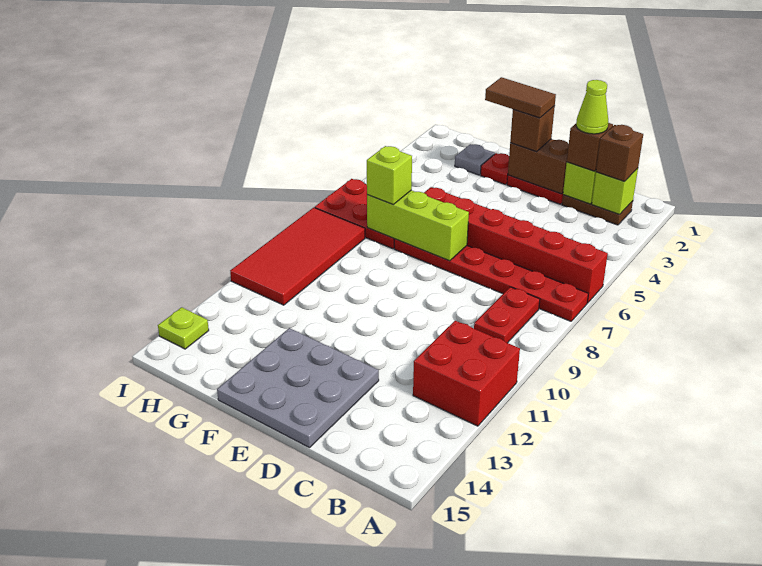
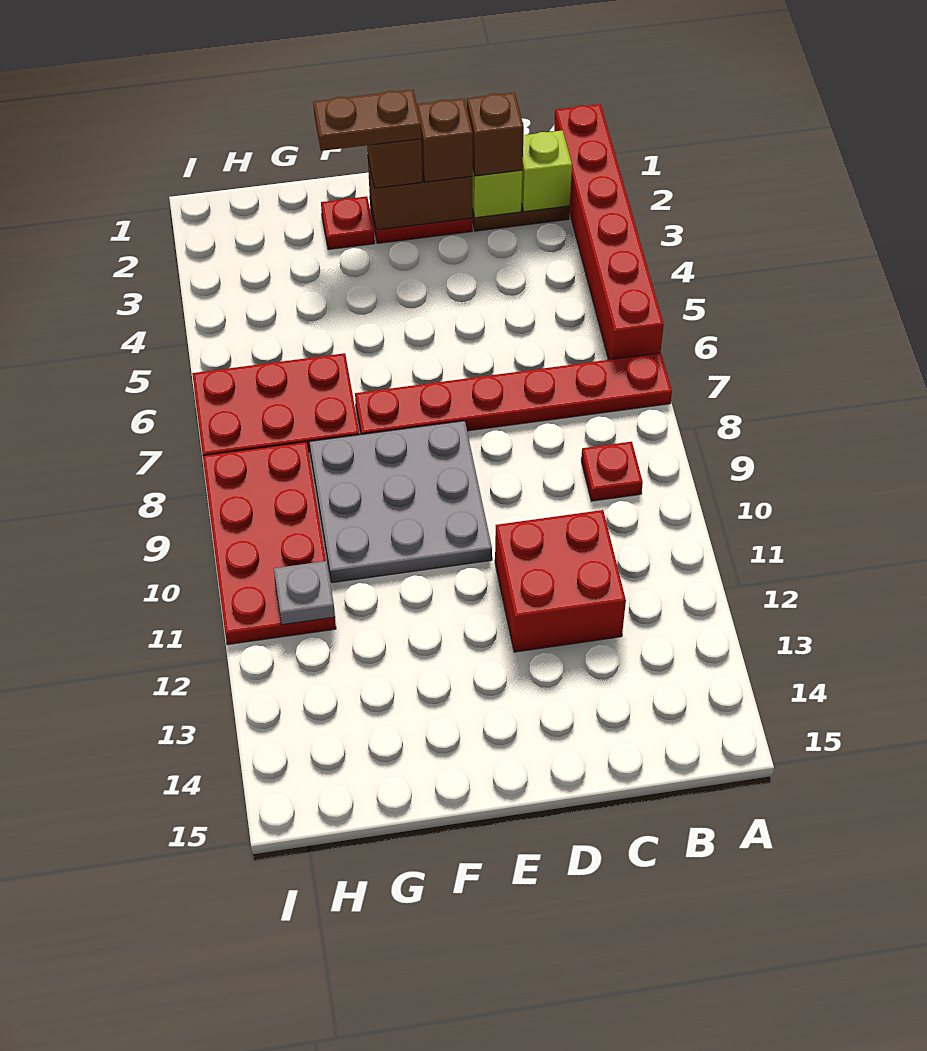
red 1x6 brick [424,187,608,303] -> red 1x6 brick turned to [554,104,664,360]
red 2x2 brick [413,321,520,426] -> red 2x2 brick moved to [495,510,626,652]
brown 1x1 brick [596,125,643,182] -> brown 1x1 brick moved to [417,99,473,182]
red 1x2 plate [474,287,540,343] -> red 1x1 plate [581,442,643,501]
lime 1x1 cone [576,80,608,134] -> none
grey 3x3 plate [217,328,379,448] -> grey 3x3 plate moved to [309,421,492,583]
brown 1x2 tile [485,77,556,118] -> brown 1x2 plate [313,90,421,151]
lime 1x3 brick [367,190,469,261] -> none
grey 1x1 plate [455,144,495,175] -> grey 1x1 plate moved to [274,561,335,625]
lime 1x1 brick [367,146,412,204] -> none
red 2x4 tile [230,208,365,305] -> red 2x4 plate [203,442,336,645]
lime 1x1 plate [158,307,209,349] -> none

